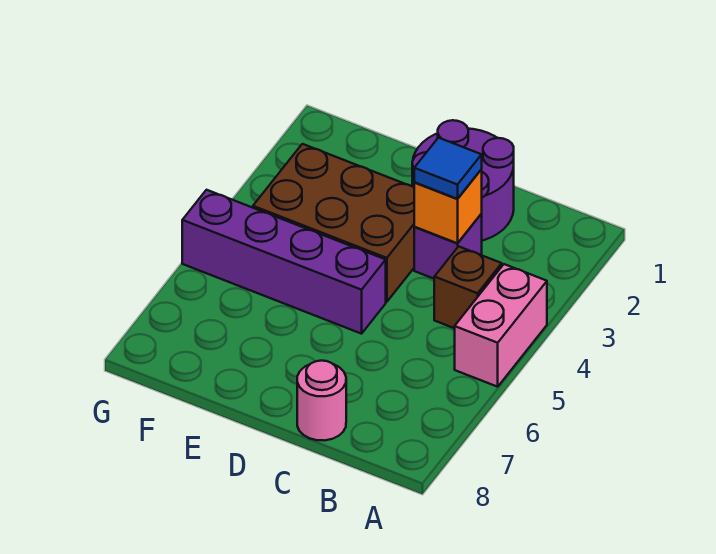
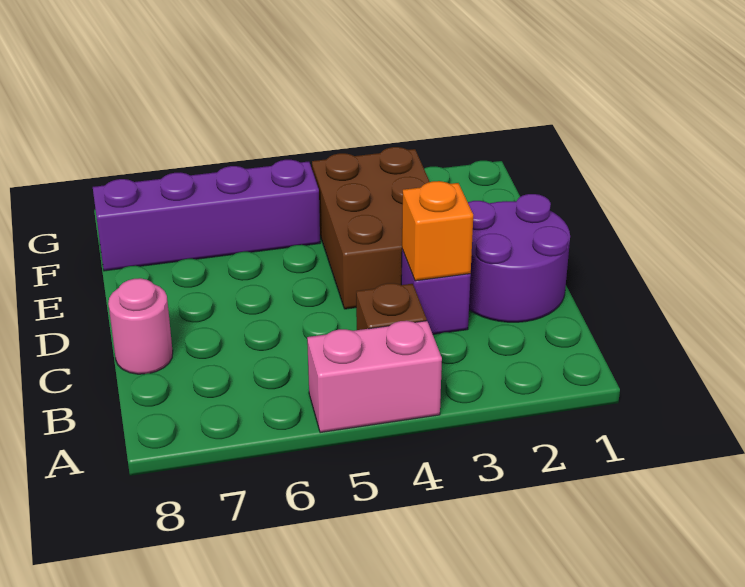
blue 1x1 tile [414,138,482,199] -> none
purple 1x4 brick [182,190,386,334] -> purple 1x4 brick turned to [93,160,320,271]

